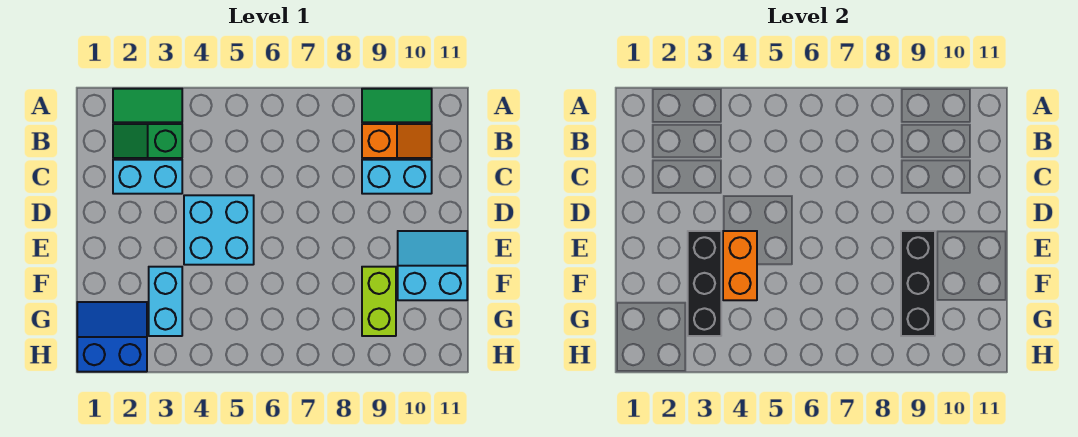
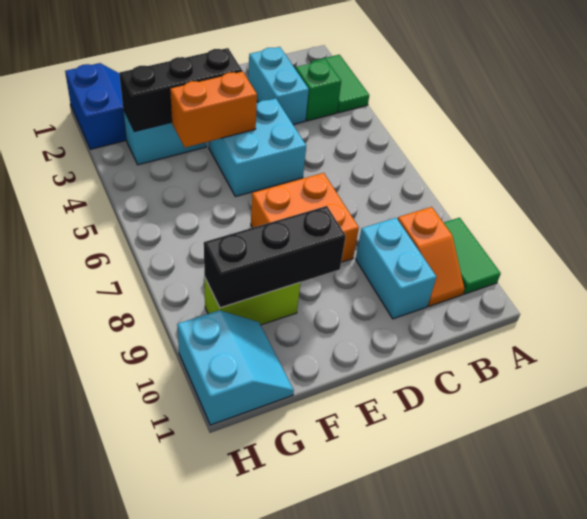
none -> orange 2x2 brick [251,173,359,262]
cyan 2x2 slope [398,231,467,300] -> cyan 2x2 slope moved to [177,310,294,425]

